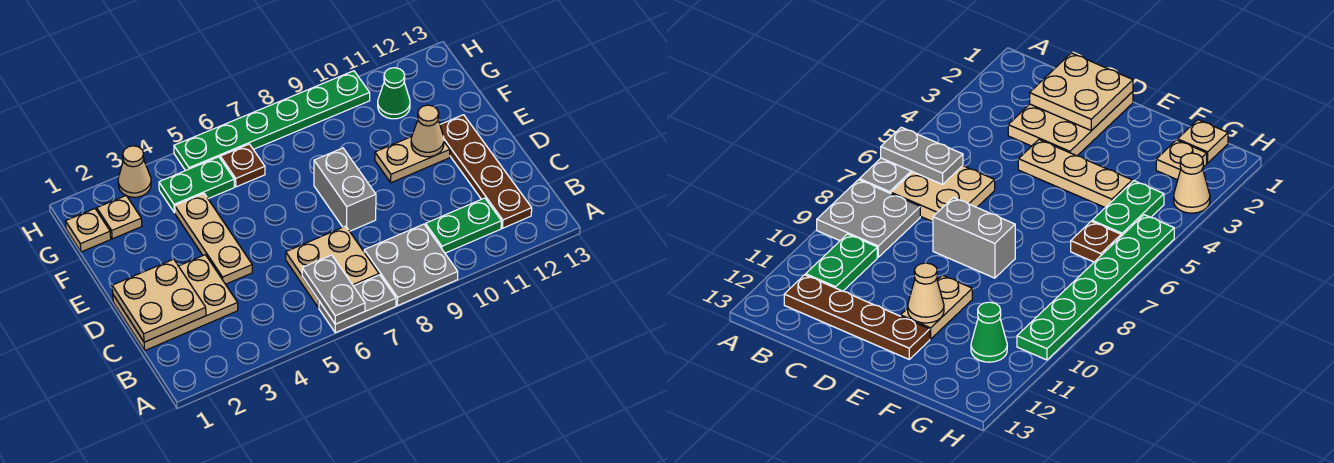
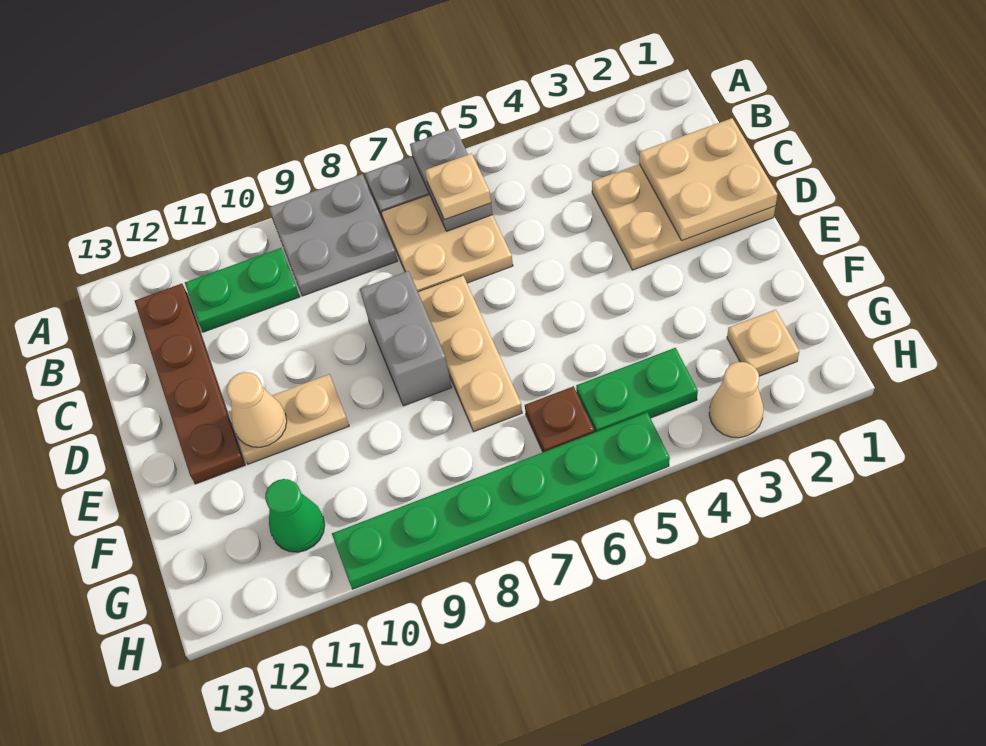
tan 1x3 plate [175,194,252,284] -> tan 1x3 plate moved to [418,276,522,432]
tan 1x1 plate [65,209,111,252] -> tan 1x1 plate moved to [425,154,491,220]

